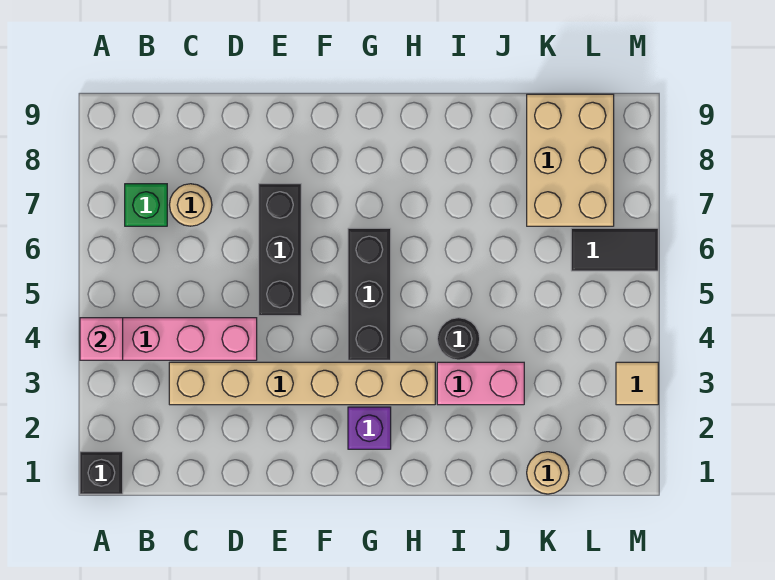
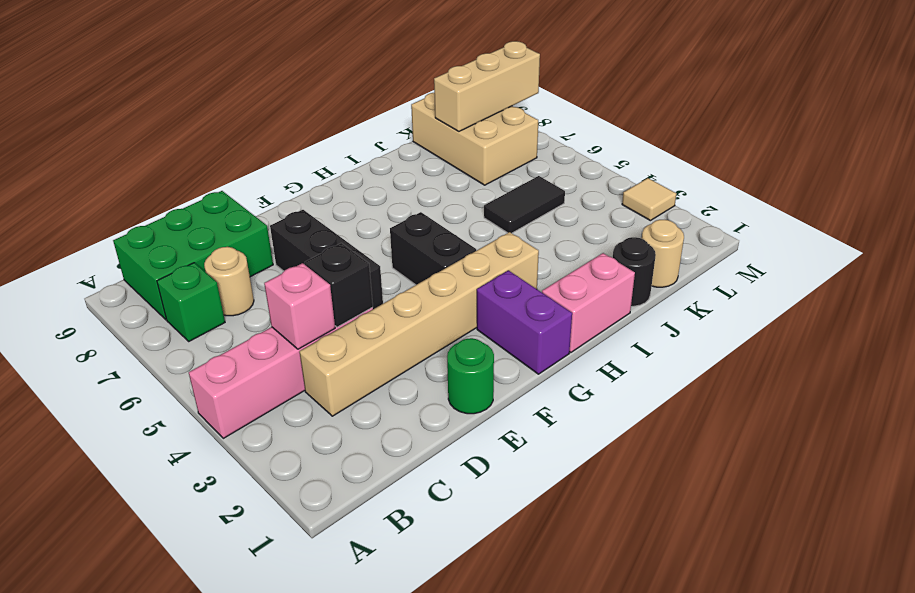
black 1x1 brick [80,452,123,494] -> black 1x1 brick moved to [305,243,373,327]
pink 1x1 brick [80,318,123,360] -> pink 1x1 brick moved to [264,263,335,349]
none -> green 2x3 brick [113,191,273,320]
none -> green 1x1 round brick [447,338,494,414]
purple 1x1 brick [348,407,391,449] -> purple 1x2 brick [477,270,572,374]
black 1x3 brick [348,228,391,360] -> black 1x2 brick [390,212,476,285]
pink 1x2 brick [437,362,524,405] -> pink 1x2 brick moved to [542,253,635,353]
black 1x1 round brick [437,318,480,360] -> black 1x1 round brick moved to [613,237,656,306]
none -> tan 1x3 brick [434,41,540,131]
black 1x2 tile [571,228,658,271] -> black 1x2 tile moved to [484,176,565,233]

